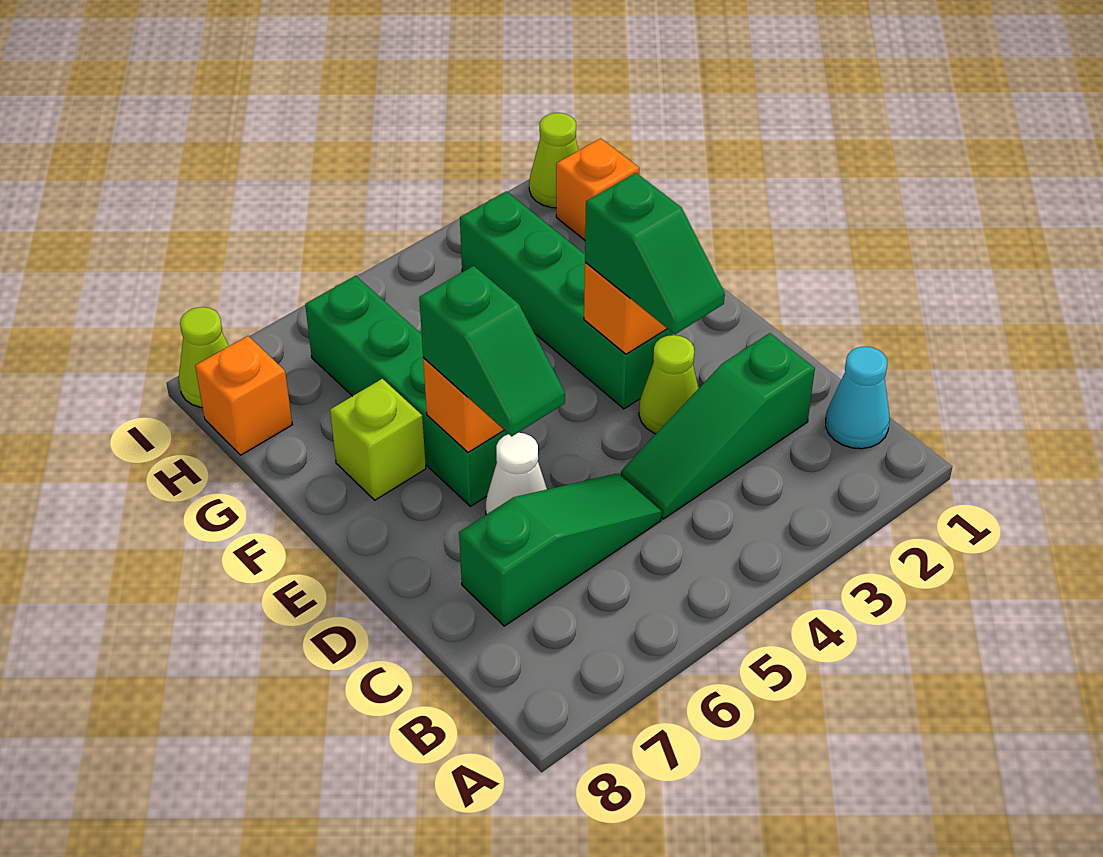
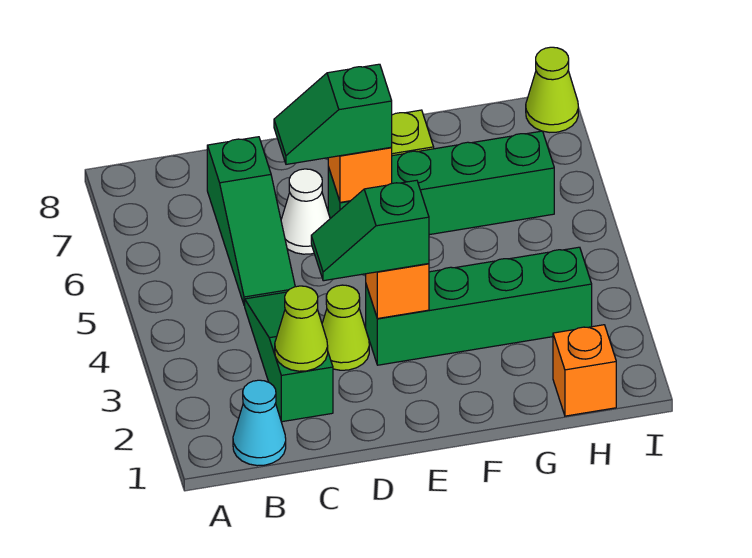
orange 1x1 brick [195,336,292,455] -> none
lime 1x1 cone [529,113,579,208] -> lime 1x1 cone moved to [275,286,328,371]

